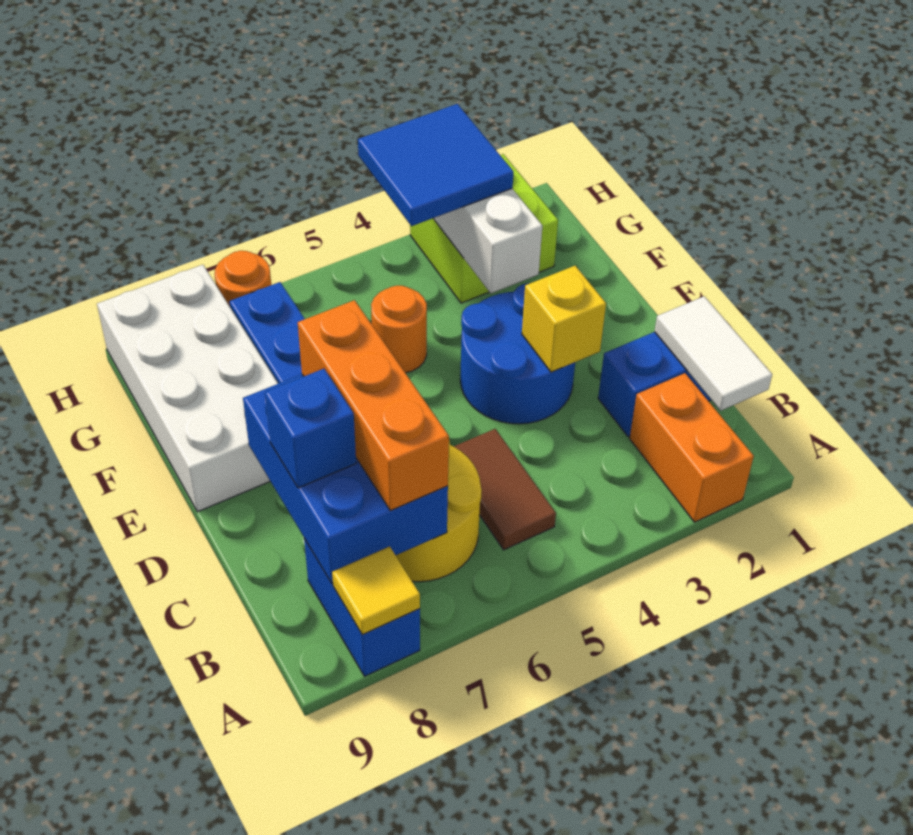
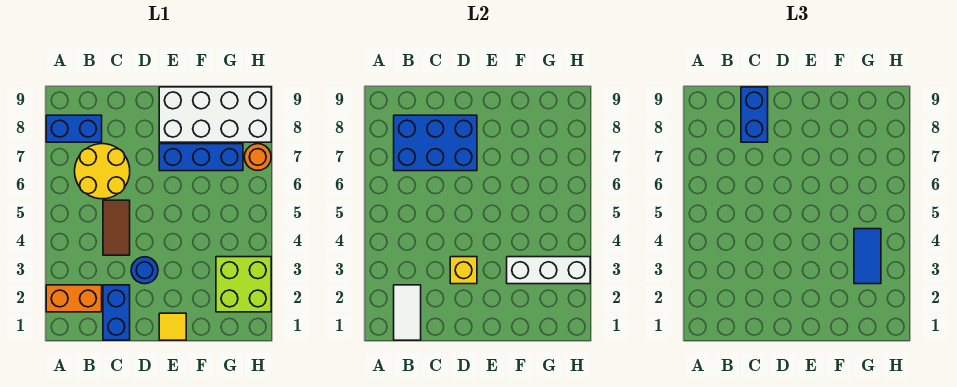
yellow 1x1 tile [332,546,420,635] -> yellow 1x1 tile moved to [159,313,186,340]
white 1x2 tile [654,296,772,411] -> white 1x2 tile turned to [394,285,421,340]
brown 1x2 tile [454,429,556,550] -> brown 1x2 tile turned to [103,200,130,255]
orange 1x3 brick [298,300,449,511] -> none
blue 1x1 brick [265,369,356,488] -> blue 1x2 brick [741,87,768,142]
blue 2x2 round brick [460,283,575,424] -> blue 1x1 round brick [131,257,158,284]
orange 1x1 round brick [371,286,427,373] -> none
blue 2x2 tile [358,104,513,226] -> blue 1x2 tile [854,229,881,284]

